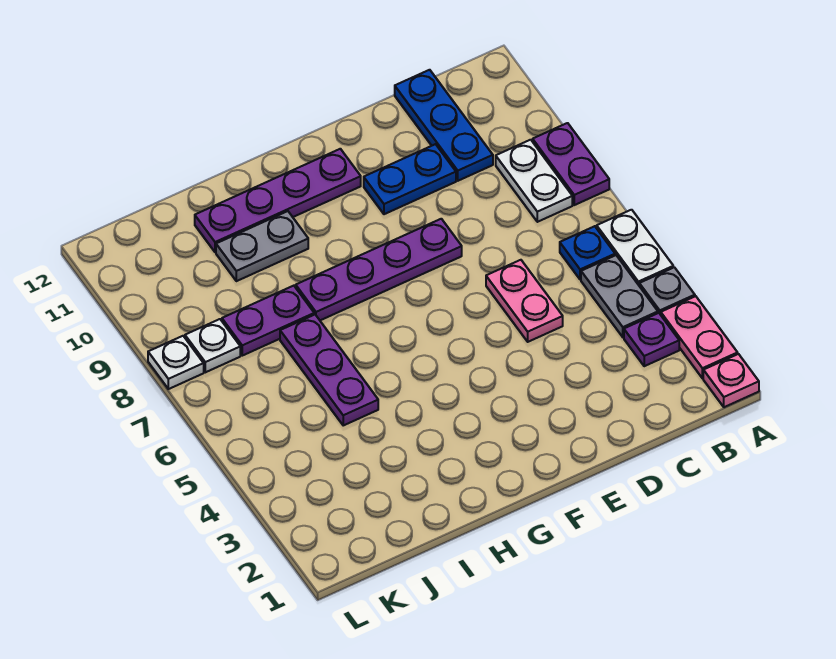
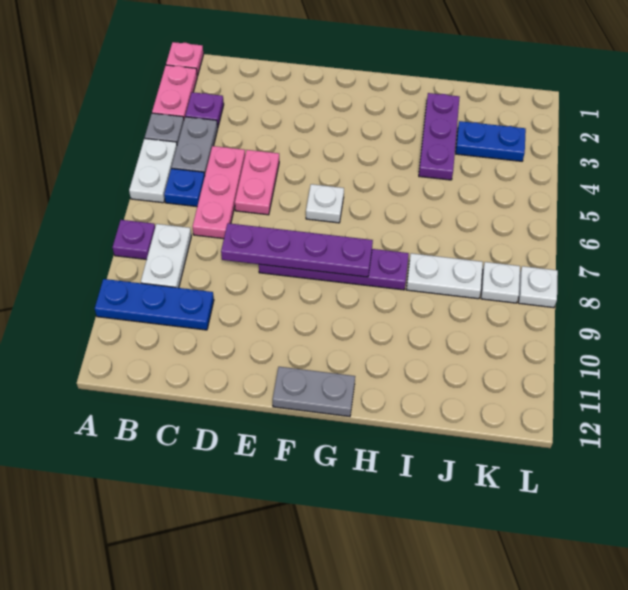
purple 1x2 plate [533,123,609,205] -> purple 1x1 plate [113,220,155,260]
none -> pink 1x3 plate [193,146,245,239]
blue 1x3 plate [395,70,493,181] -> blue 1x3 plate turned to [95,279,214,330]
blue 1x2 plate [364,144,456,214] -> blue 1x2 plate moved to [456,121,526,161]
none -> white 1x1 plate [306,184,344,223]
purple 1x4 plate [195,149,361,252] -> purple 1x4 plate moved to [221,223,373,277]
grey 1x2 plate [216,211,308,281] -> grey 1x2 plate moved to [273,367,355,417]
purple 1x3 plate [280,315,378,425] -> purple 1x3 plate moved to [419,93,460,180]
purple 1x2 plate [222,286,314,356] -> white 1x2 plate [406,253,483,299]

